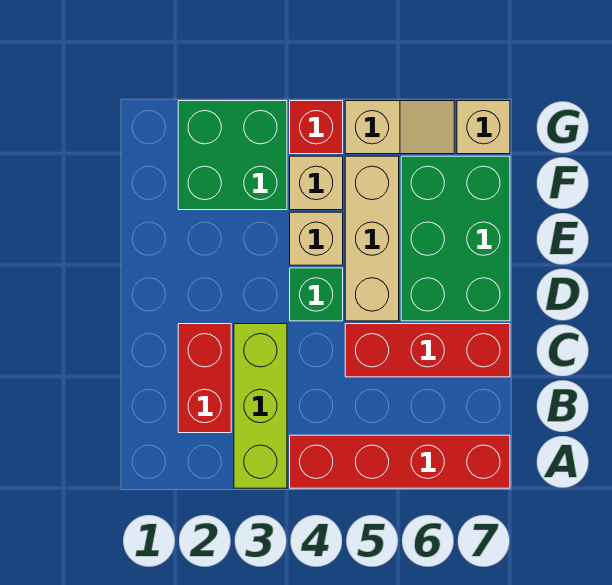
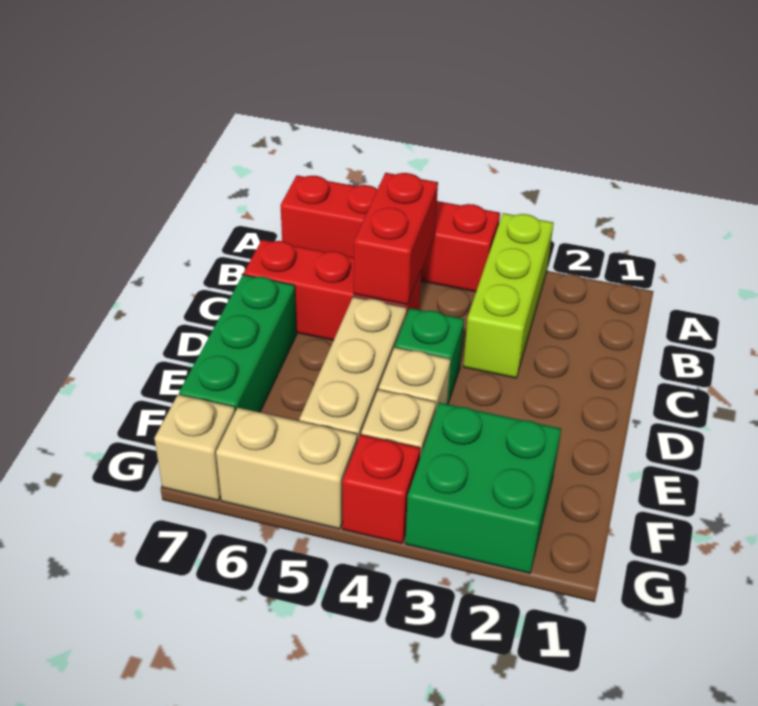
red 1x2 brick [178,324,231,433] -> red 1x2 brick moved to [354,173,438,305]
green 2x3 brick [401,156,510,321] -> green 1x3 brick [179,275,297,412]
tan 1x2 slope [345,101,454,154] -> tan 1x2 brick [216,408,357,529]

